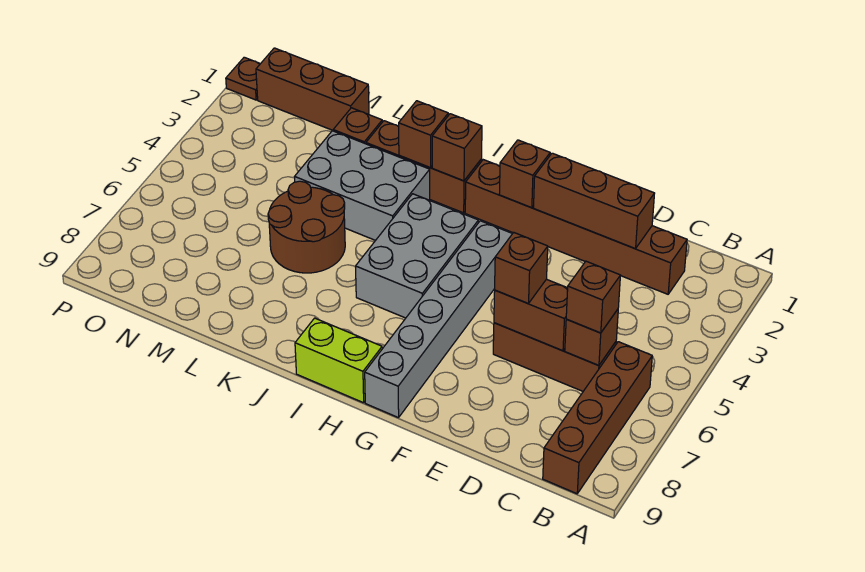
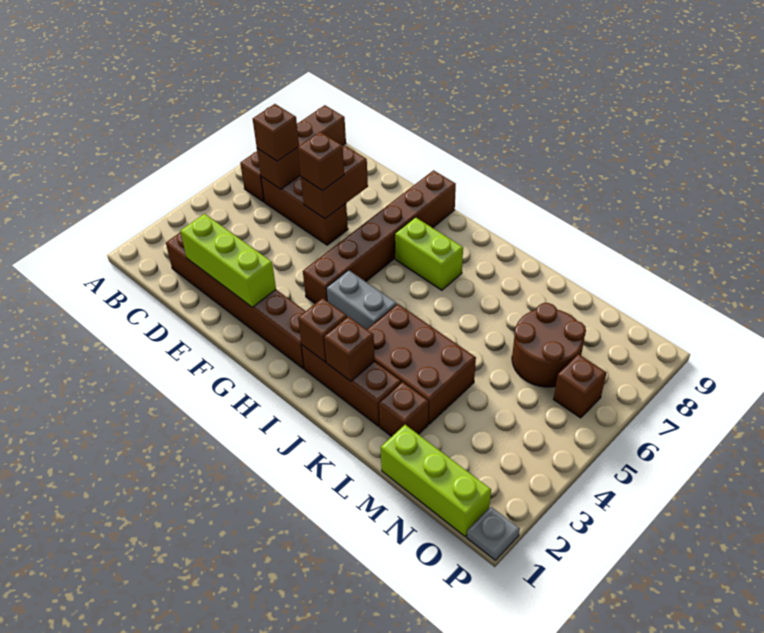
brown 1x3 brick [534,153,655,249] -> lime 1x3 brick [180,214,276,307]
brown 1x2 brick [494,279,568,351] -> brown 1x2 brick turned to [301,146,368,219]
brown 1x1 brick [499,140,550,208] -> brown 1x1 brick moved to [553,354,607,418]
grey 1x6 brick [365,221,512,418] -> brown 1x6 brick [303,170,456,304]
grey 2x3 brick [356,194,478,318] -> grey 1x2 brick [326,270,397,329]
lime 1x2 brick [295,318,382,403] -> lime 1x2 brick moved to [395,217,463,290]
grey 2x3 brick [295,131,430,241] -> brown 2x3 brick [367,304,476,424]
brown 2x2 round brick [268,181,345,273] -> brown 2x2 round brick moved to [512,303,586,387]
brown 1x3 brick [256,48,369,130] -> lime 1x3 brick [381,425,491,537]
brown 1x1 plate [226,57,260,100] -> grey 1x1 plate [467,507,520,560]

